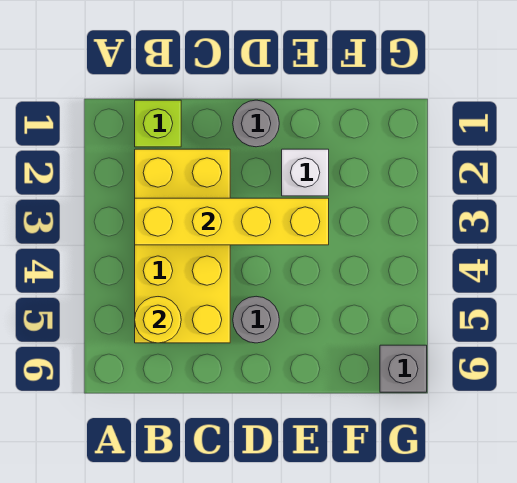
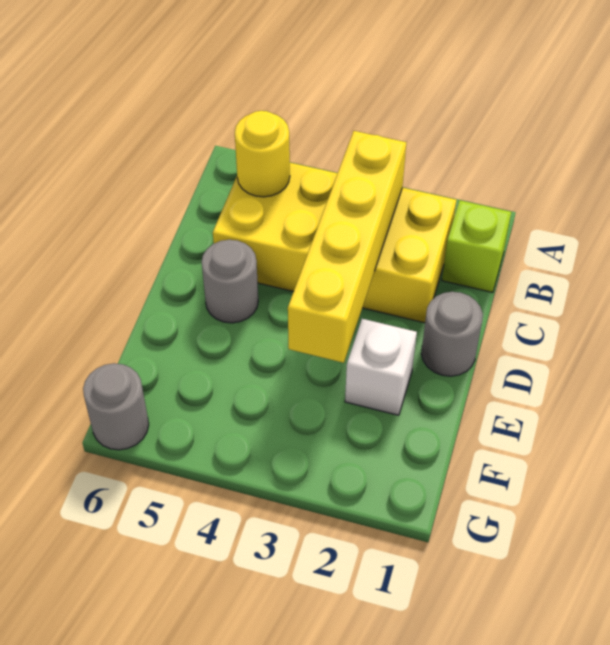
grey 1x1 brick [380,345,427,392] -> grey 1x1 round brick [83,363,149,450]

